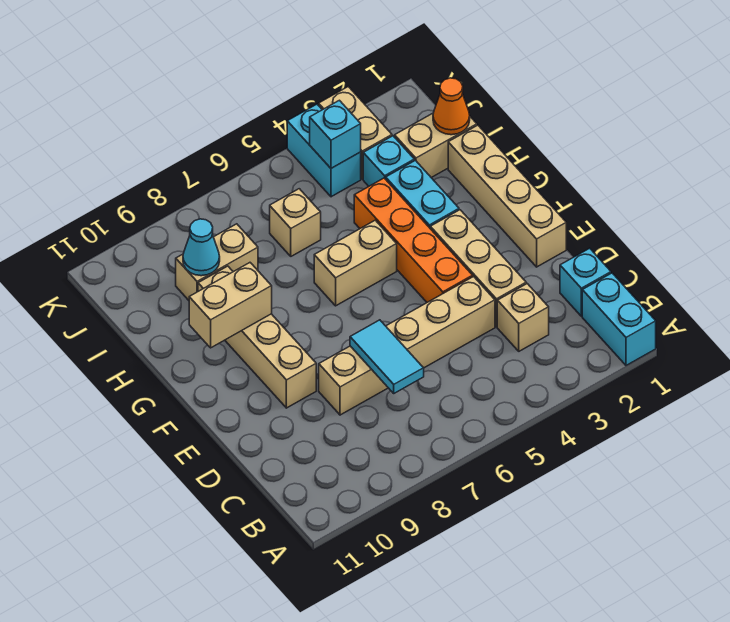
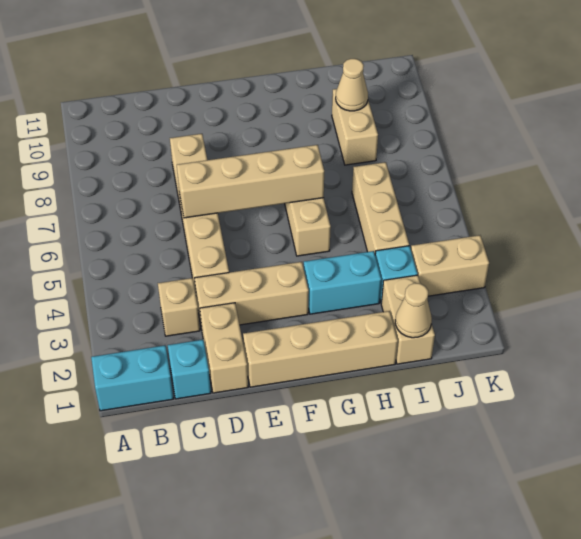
cyan 1x2 tile [350,320,424,393] -> none
orange 1x4 brick [354,178,473,302] -> none
tan 1x4 brick [198,266,316,408] -> tan 1x4 brick moved to [177,145,324,218]
tan 1x2 brick [189,263,272,348] -> tan 1x2 brick moved to [200,303,248,393]
orange 1x1 cone [433,78,470,135] -> tan 1x1 cone [395,283,432,338]
tan 1x1 brick [270,189,321,256] -> tan 1x3 brick [352,162,409,253]
cyan 1x1 cone [183,219,220,276] -> tan 1x1 cone [336,59,368,111]
cyan 1x2 brick [287,104,361,197] -> none
cyan 1x1 brick [310,100,361,168] -> none

